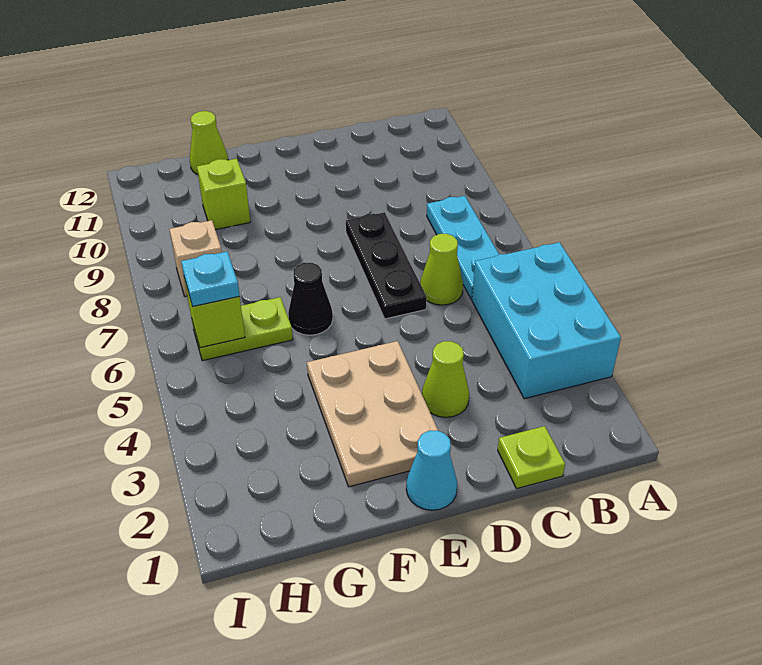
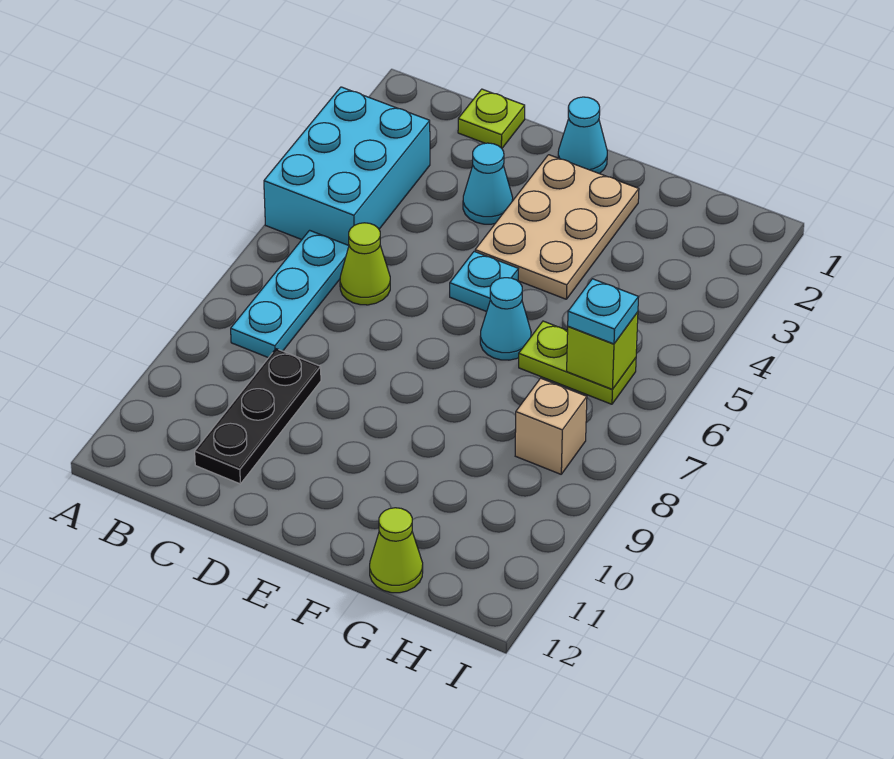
lime 1x1 cone [422,341,469,417] -> cyan 1x1 cone [463,143,513,224]
black 1x3 plate [346,212,427,319] -> black 1x3 plate moved to [195,349,321,484]
none -> cyan 1x1 plate [450,251,518,312]
black 1x1 cone [288,263,333,335] -> cyan 1x1 cone [480,278,531,360]
lime 1x1 brick [197,159,250,230] -> none

